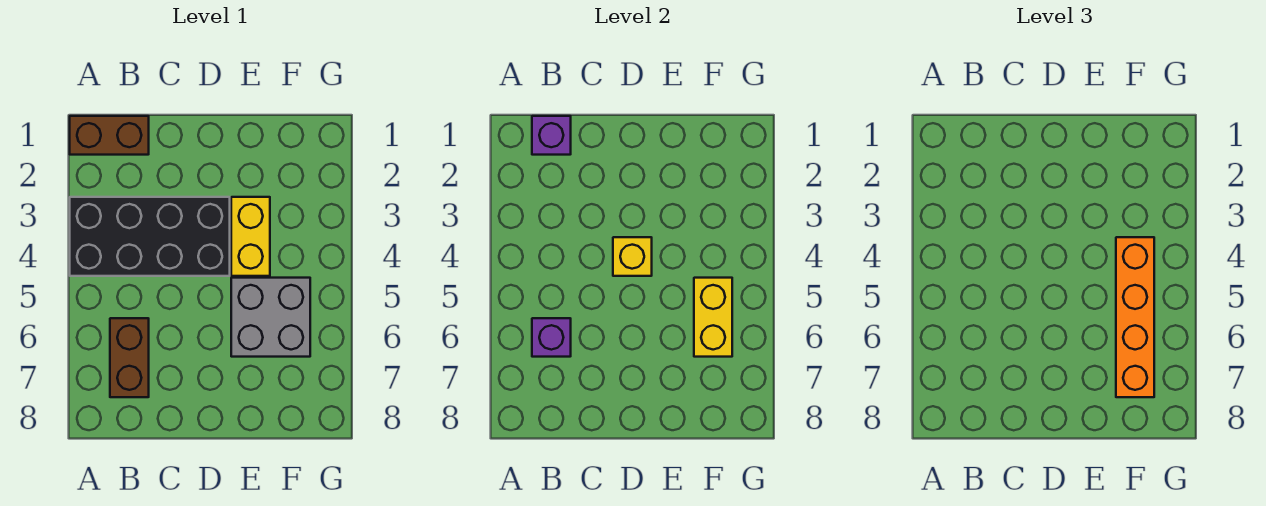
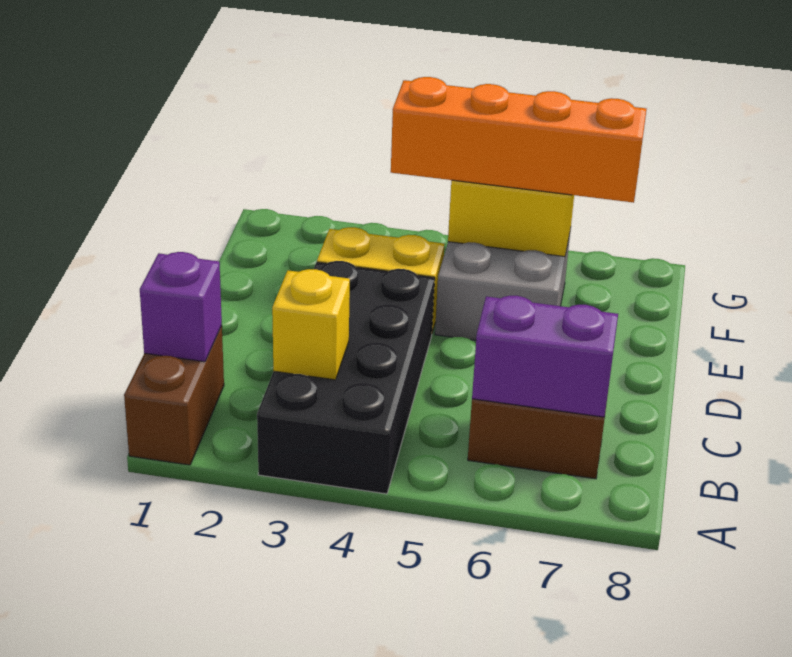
purple 1x1 brick [532,318,571,357] -> purple 1x2 brick [472,296,618,417]
yellow 1x1 brick [613,237,652,276] -> yellow 1x1 brick moved to [272,269,350,380]

